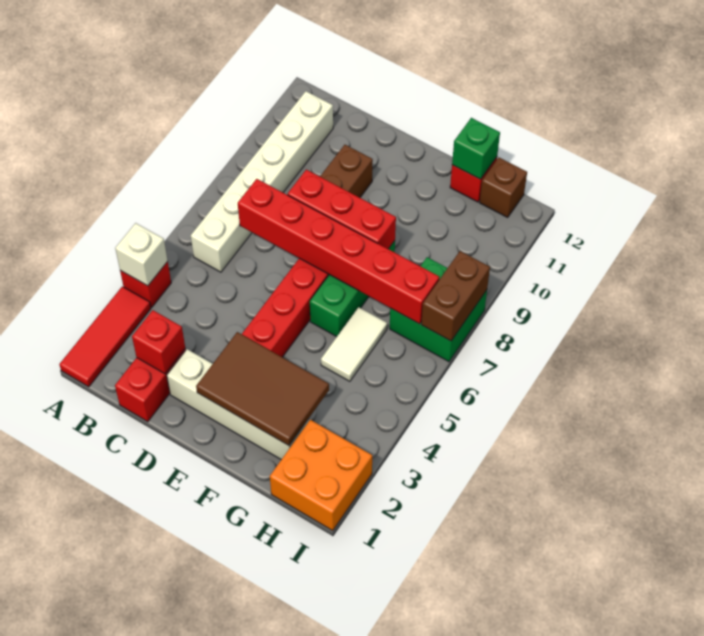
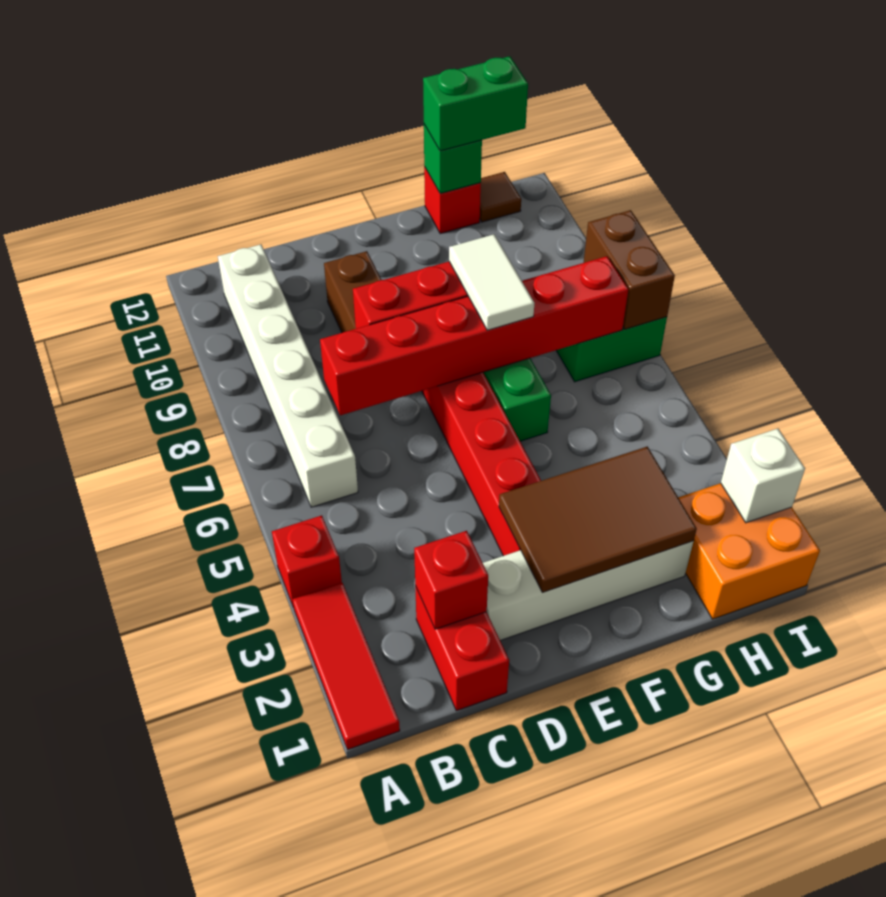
white 1x1 brick [115,223,168,286] -> white 1x1 brick moved to [721,429,805,523]
white 1x2 tile [321,307,387,381] -> white 1x2 tile moved to [449,234,534,330]
none -> green 1x2 brick [423,56,528,151]
brown 1x1 brick [480,158,527,217] -> brown 1x1 tile [480,172,521,222]

